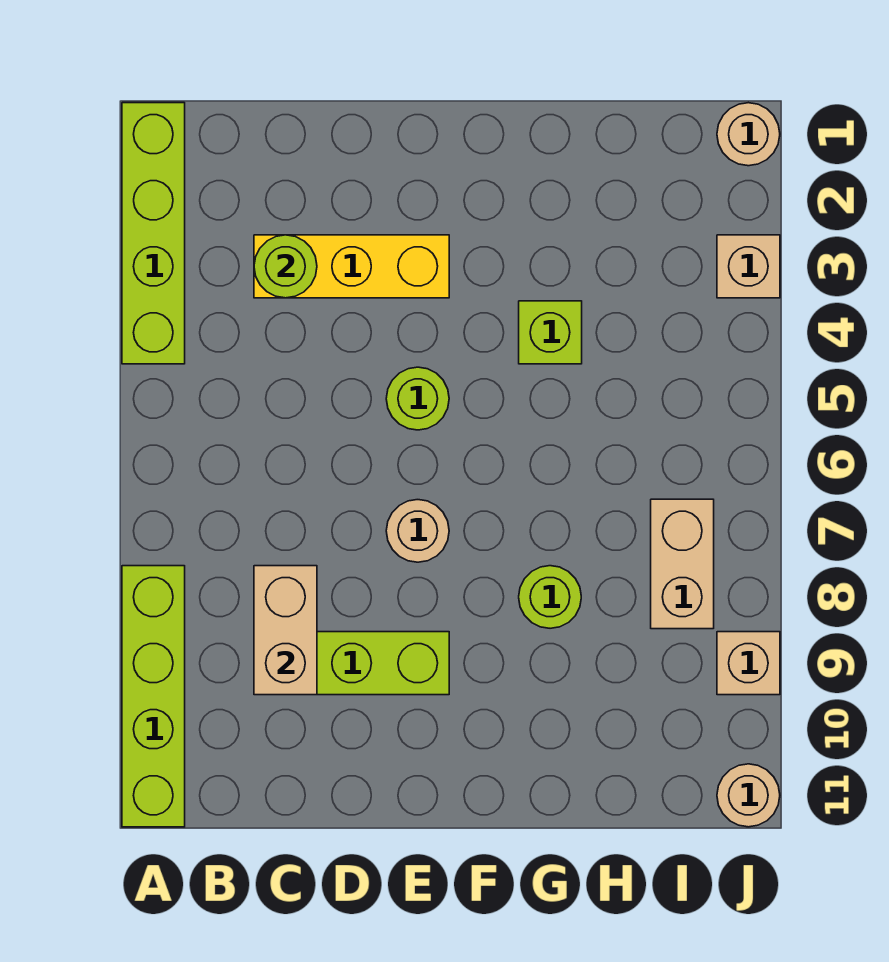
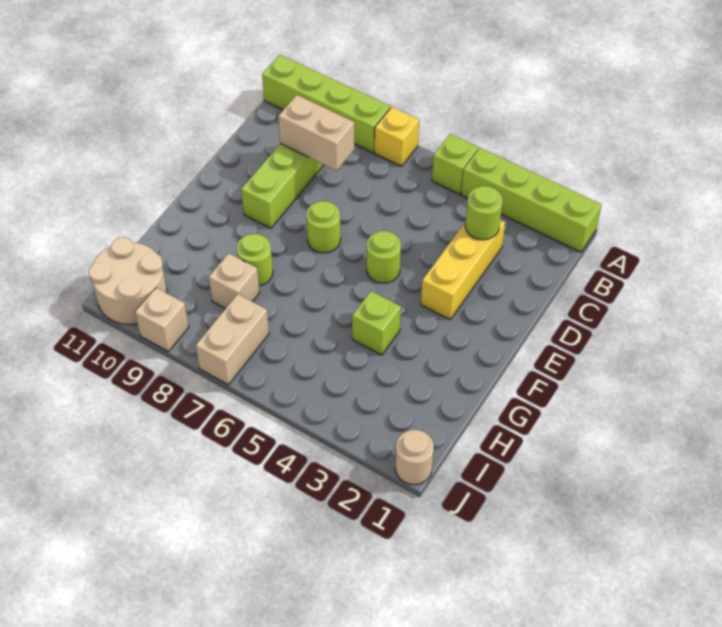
none -> lime 1x1 brick [432,134,478,194]
none -> yellow 1x1 brick [375,107,419,166]
tan 1x1 round brick [386,500,449,562] -> lime 1x1 round brick [306,201,341,253]
tan 1x2 brick [651,499,714,629] -> tan 1x2 brick turned to [196,294,269,385]
tan 1x1 brick [717,235,780,298] -> tan 1x1 brick moved to [209,253,260,309]
tan 1x1 round brick [717,764,780,827] -> tan 2x2 round brick [89,237,167,324]

